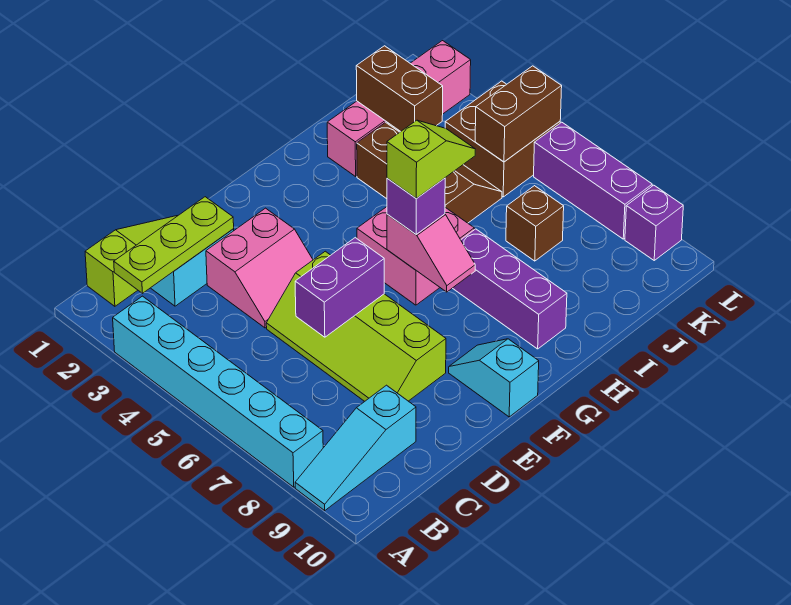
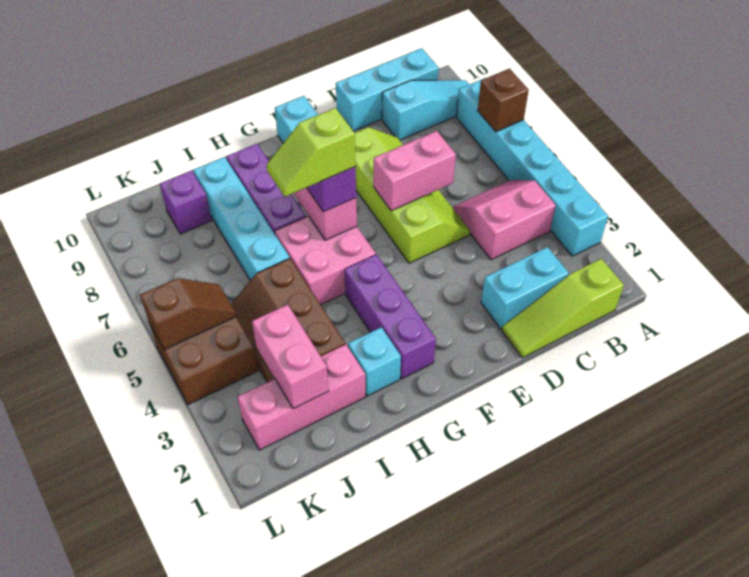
lime 1x3 plate [114,197,234,293] -> none
none -> cyan 1x3 brick [336,48,439,131]
pink 2x2 slope [206,208,313,328] -> pink 2x2 slope moved to [453,180,556,260]
purple 1x2 brick [295,238,384,337] -> pink 1x2 brick [374,131,456,211]
none -> cyan 1x1 brick [348,327,401,396]
pink 1x4 brick [327,41,471,176] -> pink 1x3 brick [237,344,366,450]
none -> cyan 1x4 brick [194,157,290,280]
brown 1x2 brick [356,46,443,132] -> pink 1x2 brick [252,305,329,409]
brown 1x1 brick [506,186,564,261] -> brown 1x1 brick moved to [477,69,529,132]
brown 1x2 brick [475,66,562,162] -> brown 1x2 slope [140,278,236,350]
purple 1x3 brick [534,122,652,239] -> purple 1x3 brick moved to [344,255,436,379]
purple 1x1 brick [625,185,683,260] -> purple 1x1 brick moved to [160,171,212,234]

